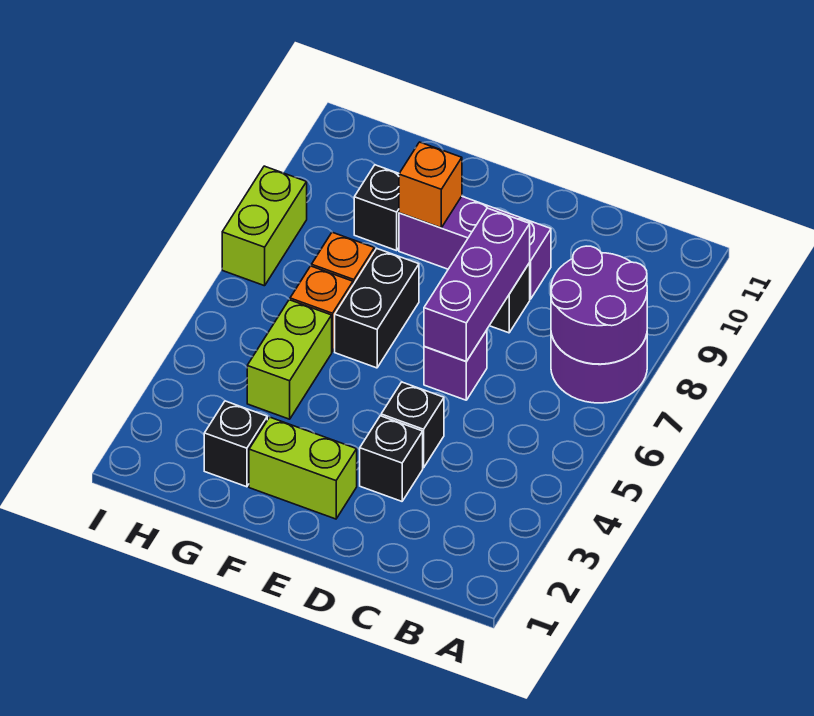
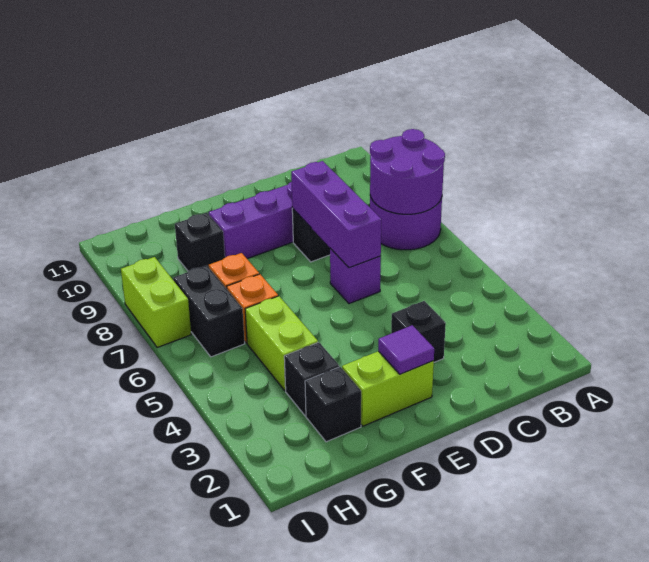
black 1x1 brick [381,382,444,468] -> black 1x1 brick moved to [284,342,339,416]
none -> purple 1x1 tile [378,325,434,374]
black 1x2 brick [335,248,419,368] -> black 1x2 brick moved to [173,265,245,357]
orange 1x1 brick [399,142,462,228] -> none

